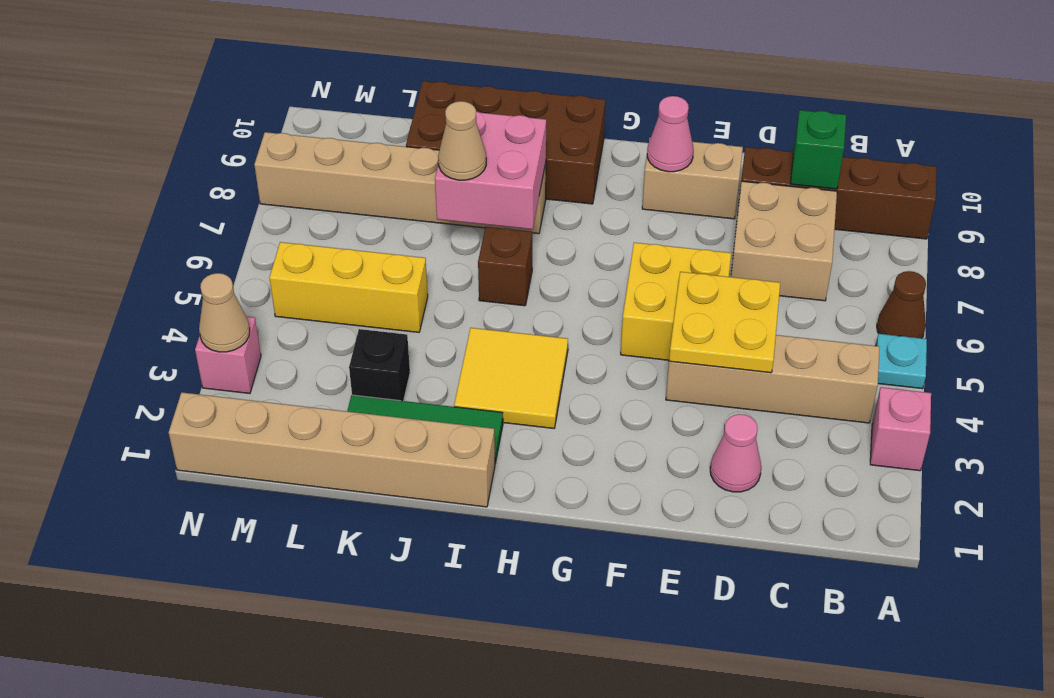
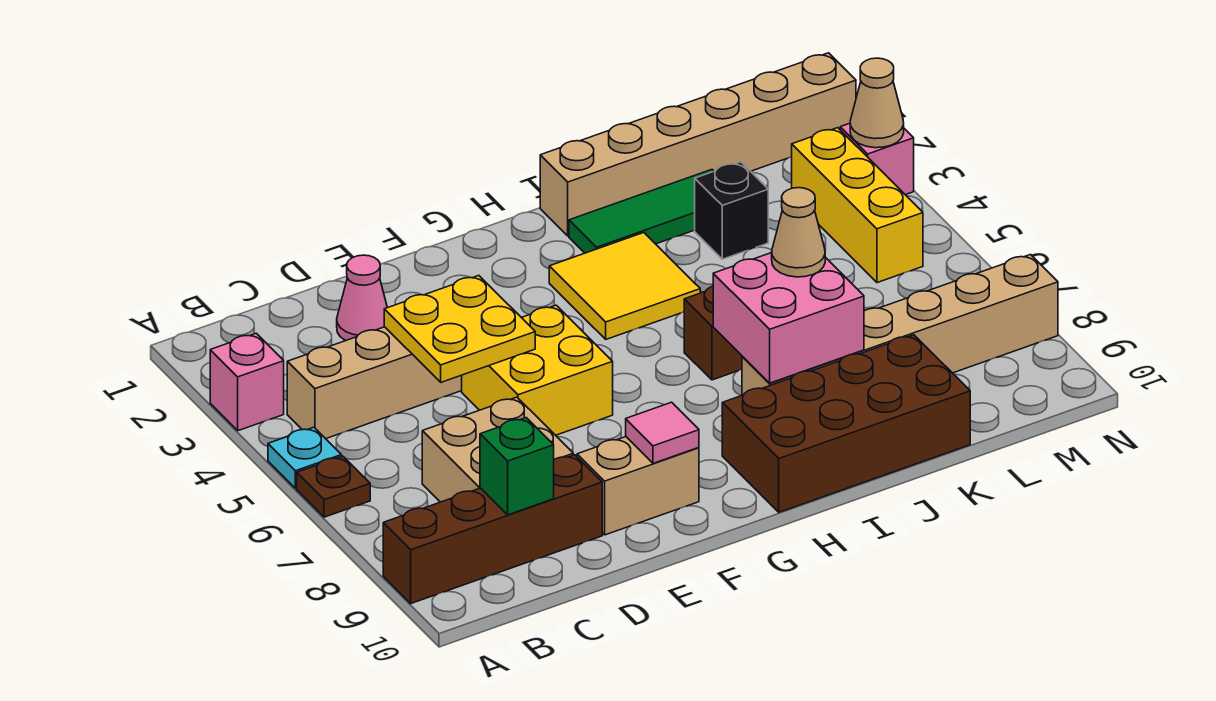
brown 1x1 cone [877,271,926,338] -> brown 1x1 plate [297,456,370,517]
pink 1x1 cone [647,96,694,172] -> pink 1x1 tile [626,402,699,463]
yellow 1x3 brick [269,242,428,332] -> yellow 1x3 brick turned to [792,128,923,283]

